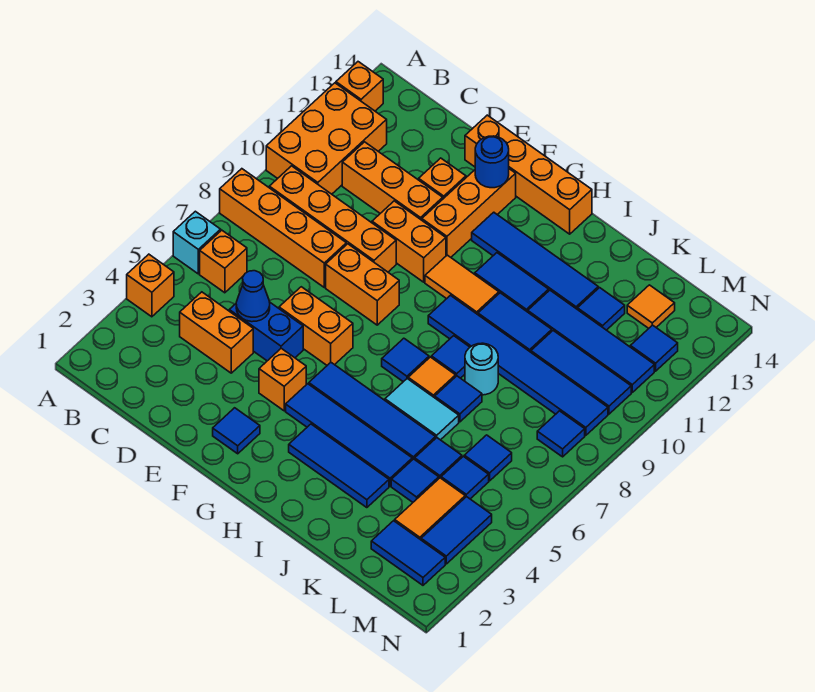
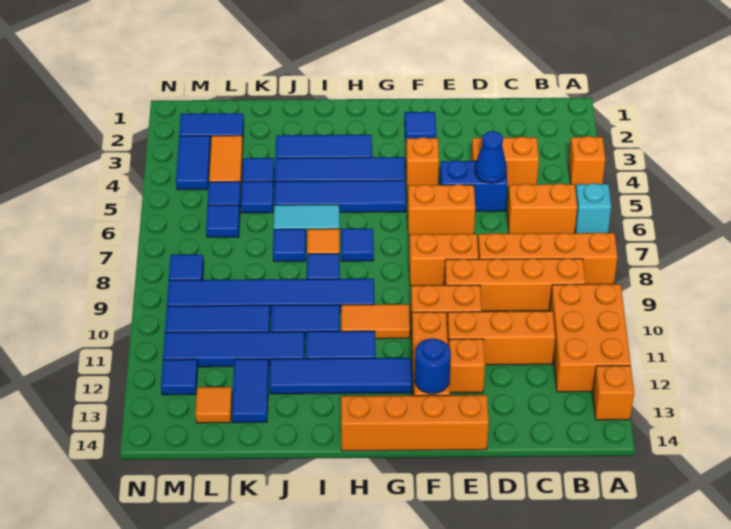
orange 1x1 brick [200,230,247,293] -> orange 1x2 brick [507,184,577,234]
cyan 1x1 round brick [465,343,498,395] -> none
blue 1x1 tile [577,288,625,330] -> blue 1x2 tile [232,359,269,423]

